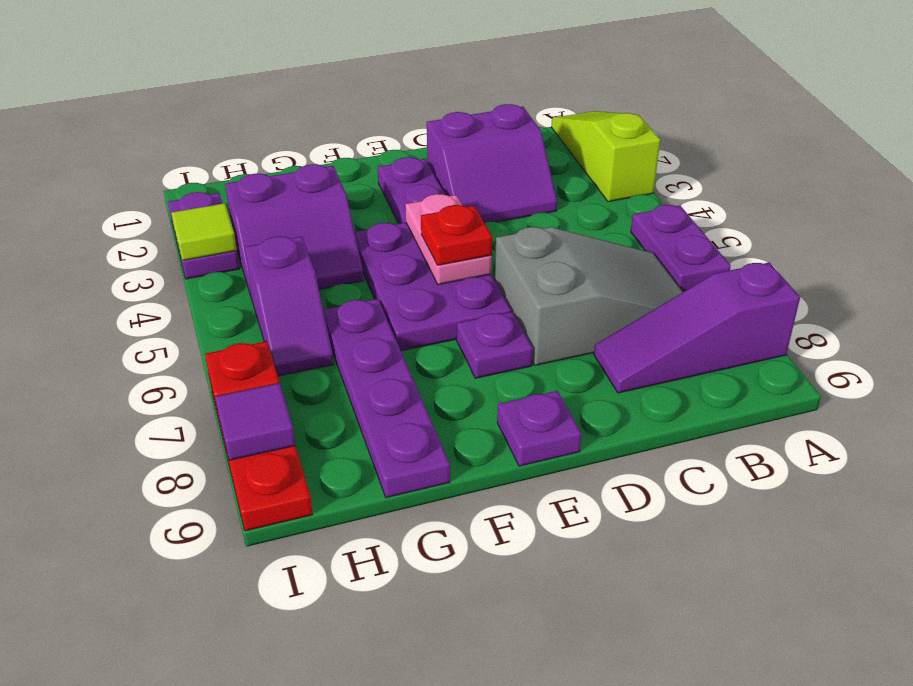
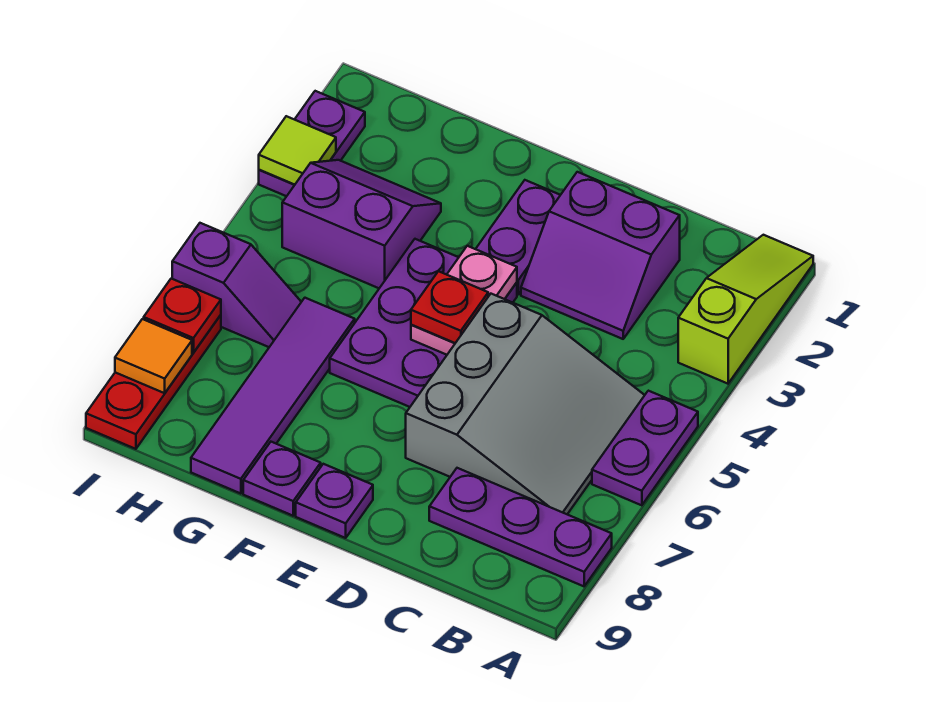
purple 1x3 slope [594,262,800,393] -> purple 1x3 plate [429,468,612,586]
grey 2x3 slope [495,227,683,365] -> grey 3x3 slope [406,294,645,514]
purple 1x1 plate [457,312,533,378] -> purple 1x1 plate moved to [243,442,321,516]
purple 2x2 slope [225,164,364,302] -> purple 2x2 slope turned to [282,160,441,288]
purple 1x4 plate [323,299,450,498] -> purple 1x4 tile [191,298,355,494]
purple 1x2 slope [245,236,334,376] -> purple 1x2 slope turned to [172,223,301,347]
purple 1x1 tile [215,383,295,460] -> orange 1x1 tile [115,319,192,393]

